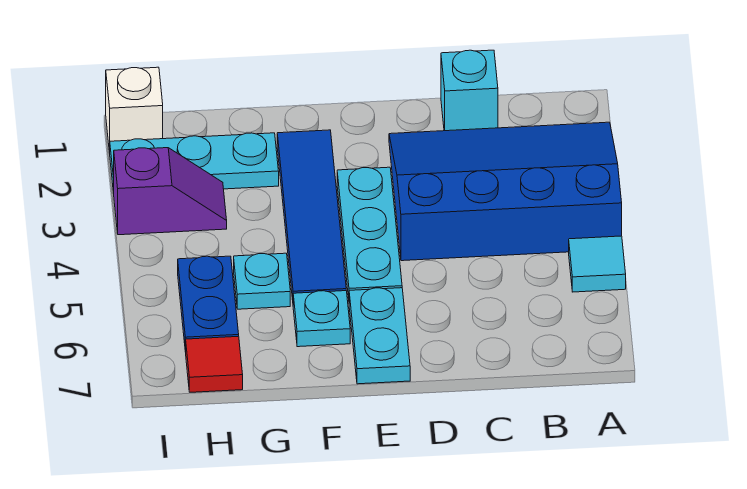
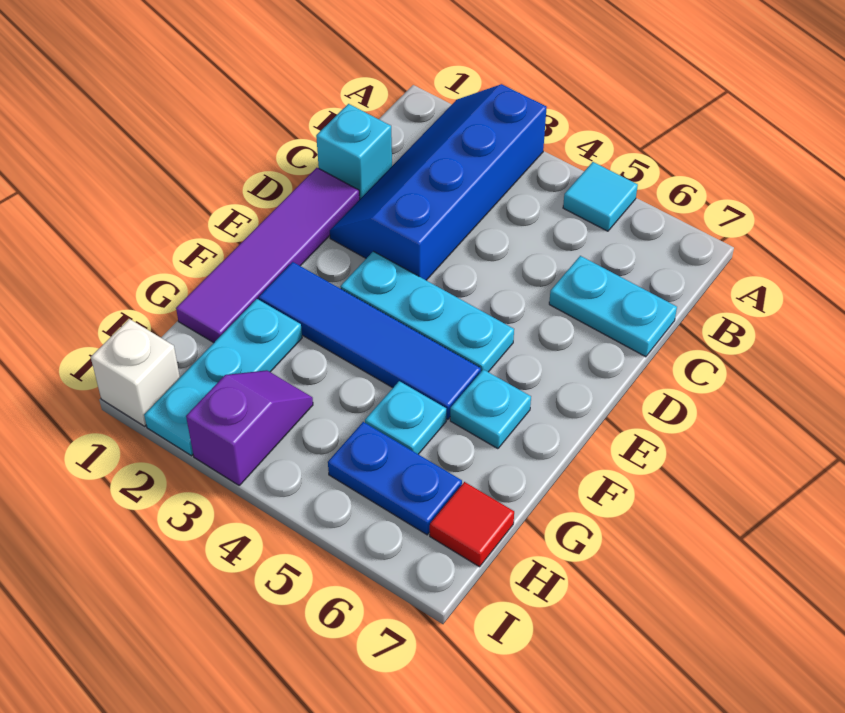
blue 3x4 slope [389,122,622,261] -> blue 2x4 slope [330,84,547,280]
none -> purple 1x4 tile [176,168,360,343]
cyan 1x2 plate [349,288,410,384] -> cyan 1x2 plate moved to [549,256,677,357]

